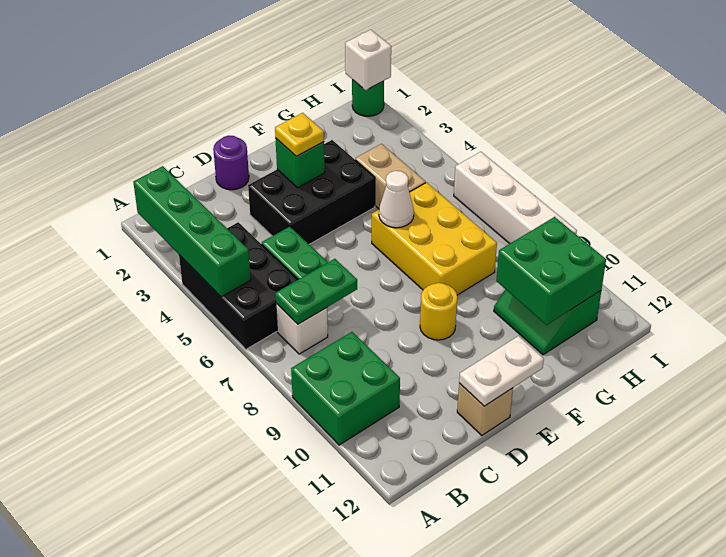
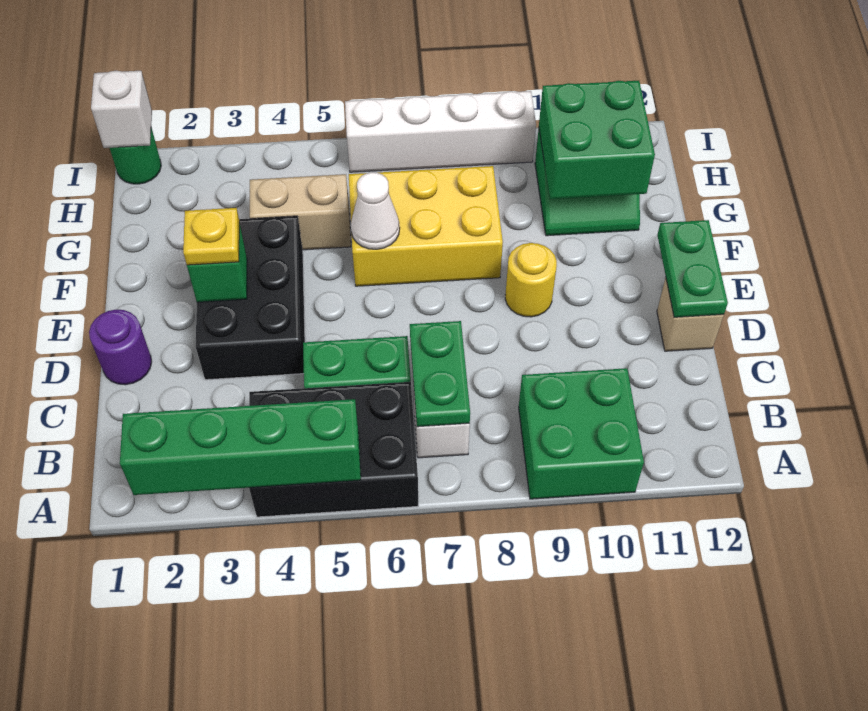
white 1x2 plate [459,336,544,406] -> green 1x2 plate [657,220,728,317]

